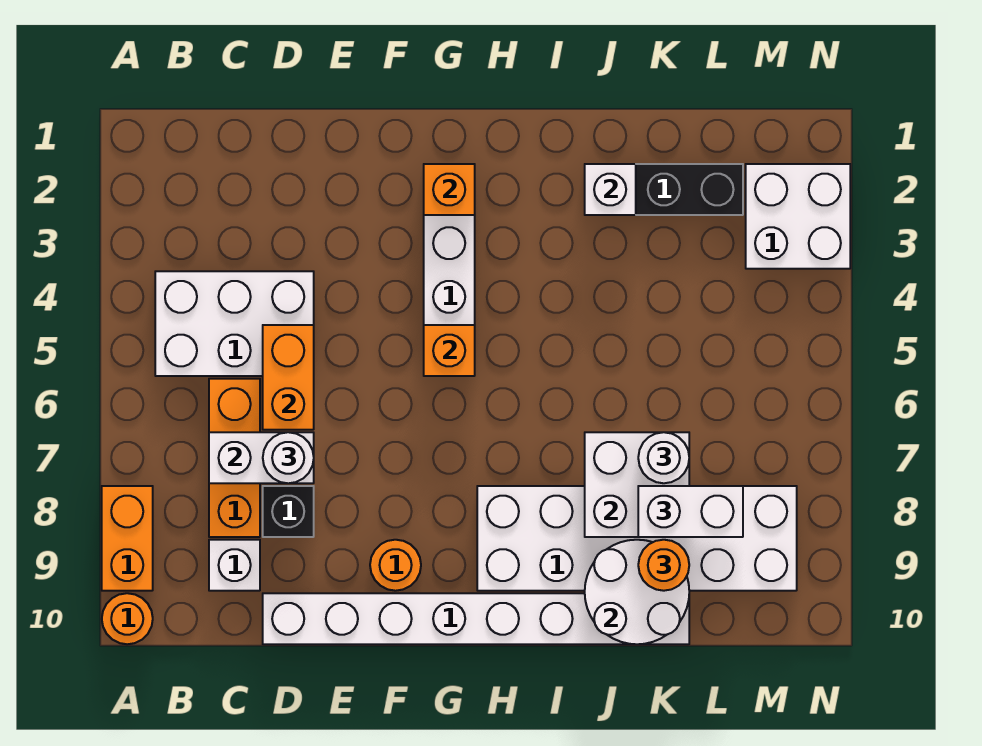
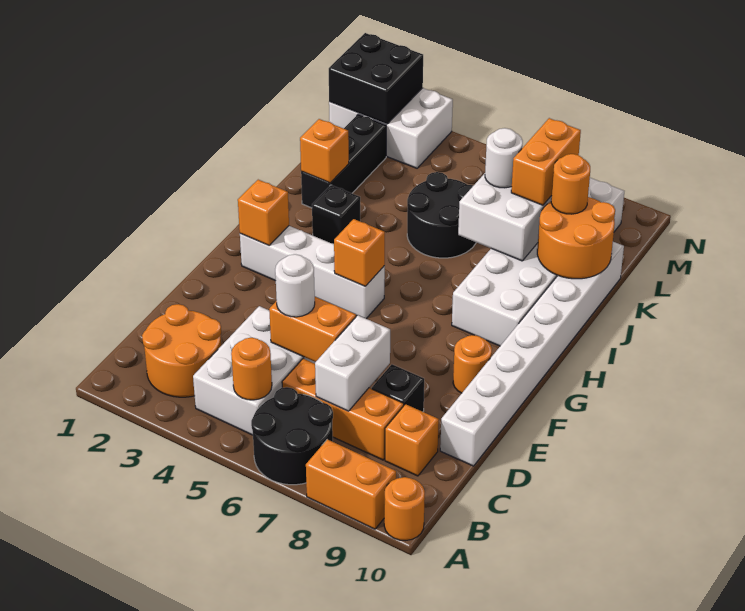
none -> black 2x2 round brick [251,387,333,485]
none -> orange 2x2 round brick [142,304,221,397]
none -> orange 1x1 round brick [231,338,272,400]
white 1x1 brick [209,540,260,591] -> orange 1x1 brick [385,404,439,476]
white 1x1 round brick [263,432,314,483] -> white 1x1 round brick moved to [275,254,315,317]
none -> black 1x1 brick [312,185,360,244]
white 1x1 brick [585,164,636,215] -> orange 1x1 brick [300,119,349,183]
none -> black 2x2 round brick [407,172,476,258]
white 2x2 round brick [585,540,689,644] -> orange 2x2 round brick [537,197,615,279]
white 1x2 brick [638,486,743,537] -> orange 1x2 brick [511,118,581,205]
none -> black 2x2 brick [329,33,423,124]
white 2x2 brick [746,164,850,269] -> white 2x3 brick [329,88,453,168]

